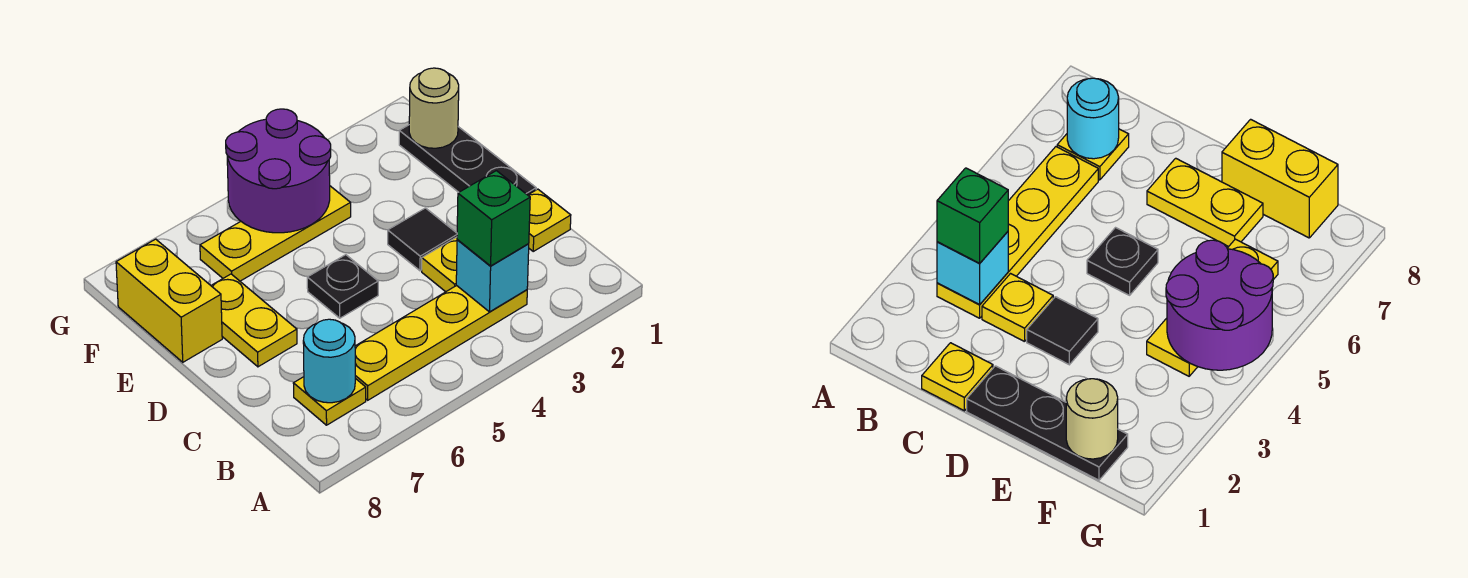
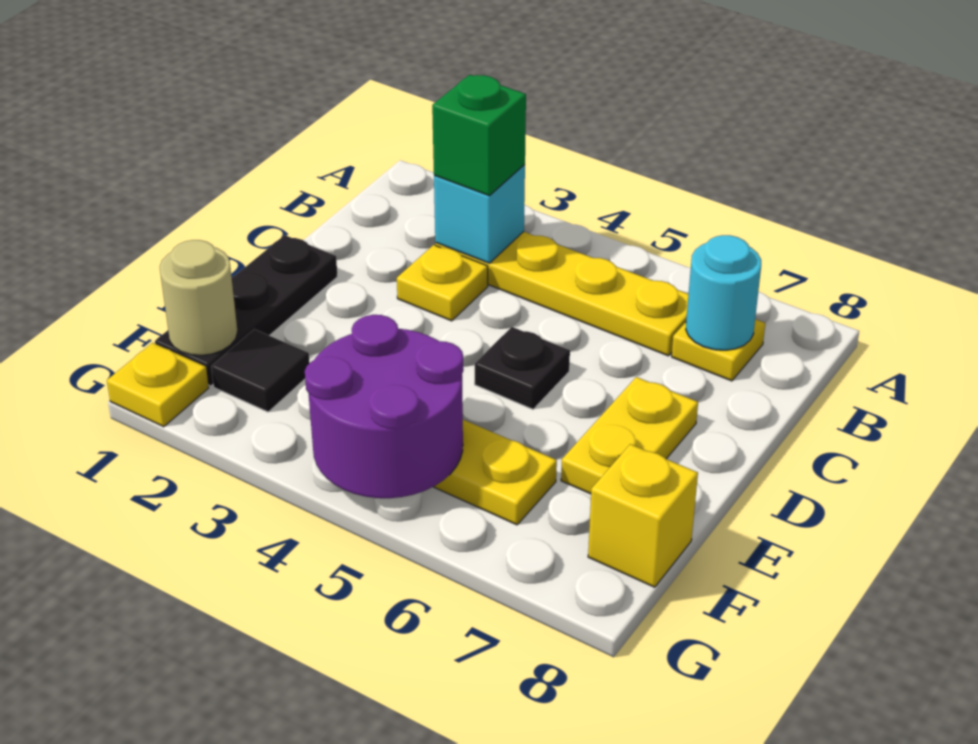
yellow 1x1 plate [528,189,571,251] -> yellow 1x1 plate moved to [107,343,209,427]
black 1x1 tile [388,208,457,271] -> black 1x1 tile moved to [211,329,310,412]
yellow 1x2 brick [116,239,222,362] -> yellow 1x1 brick [588,444,698,587]

